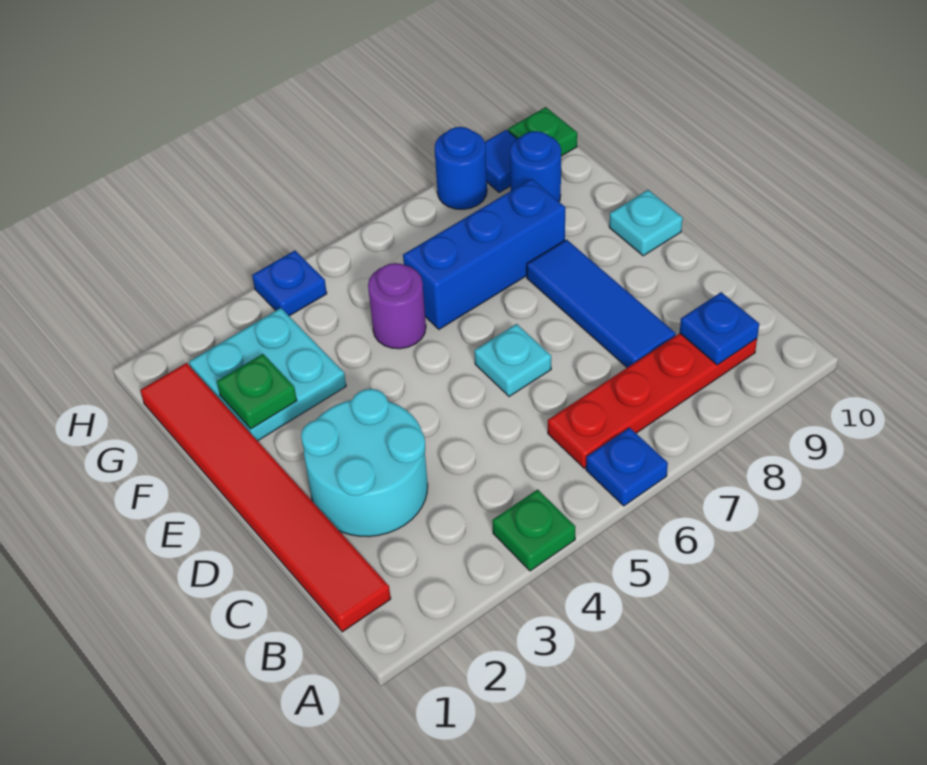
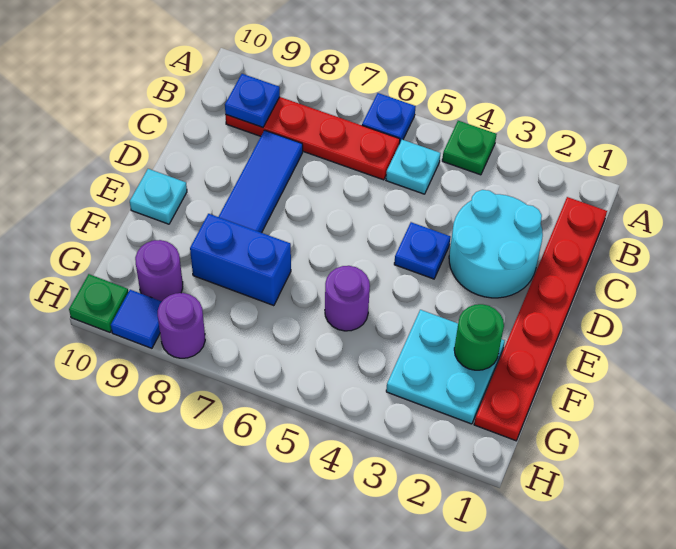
red 1x6 tile [140,363,391,632] -> red 1x6 plate [474,197,607,441]
cyan 1x1 plate [474,324,551,397] -> cyan 1x1 plate moved to [386,140,440,194]
green 1x1 plate [217,354,297,429] -> green 1x1 round brick [454,304,504,370]
blue 1x3 brick [403,179,565,329] -> blue 1x2 brick [190,214,291,306]
blue 1x1 round brick [510,131,561,201] -> purple 1x1 round brick [135,240,183,301]
blue 1x1 plate [252,251,327,316] -> blue 1x1 plate moved to [394,222,451,279]
blue 1x1 round brick [435,127,487,209] -> purple 1x1 round brick [158,293,205,358]

